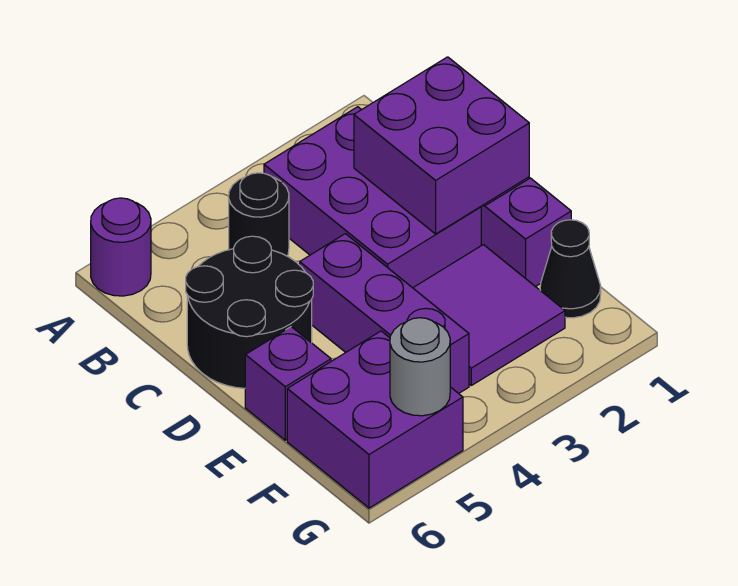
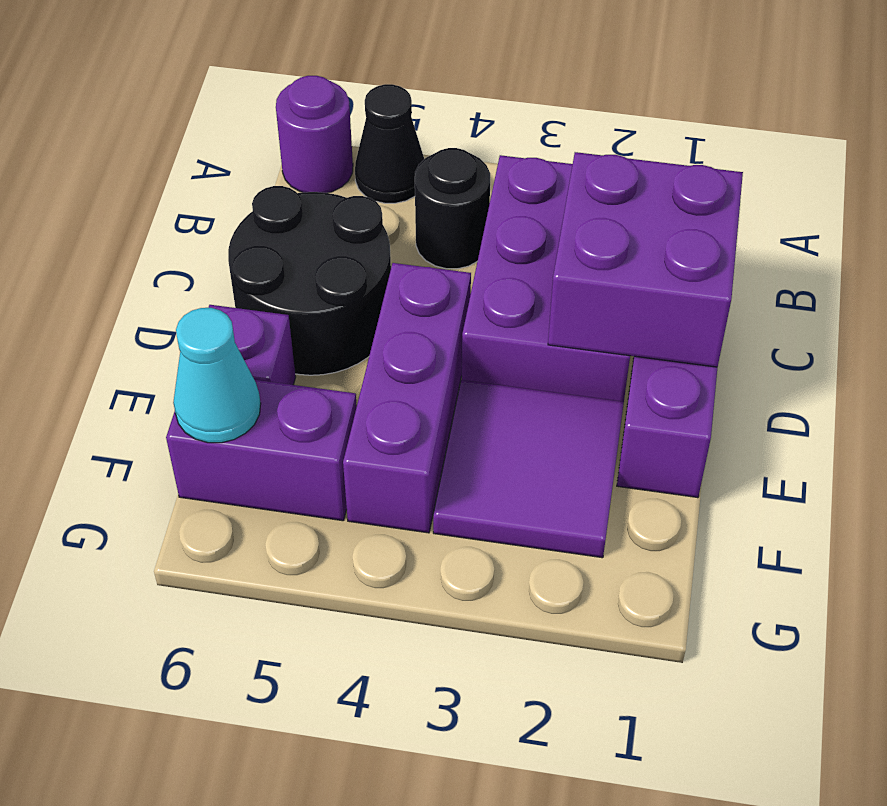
black 1x1 cone [540,220,601,318] -> black 1x1 cone moved to [355,84,424,203]
purple 2x2 brick [287,331,463,508] -> purple 1x2 brick [166,380,357,521]
none -> cyan 1x1 cone [173,308,261,443]
grey 1x1 round brick [390,318,450,416] -> none

